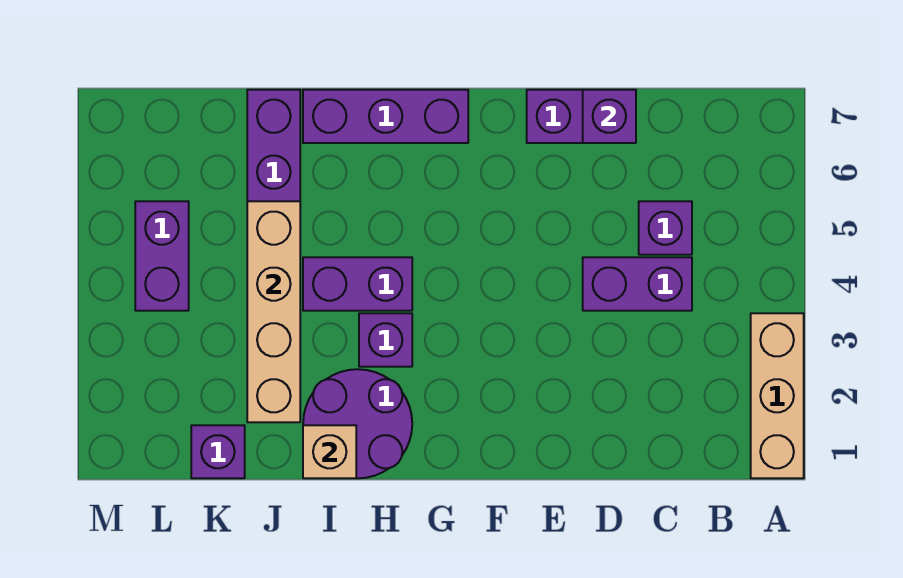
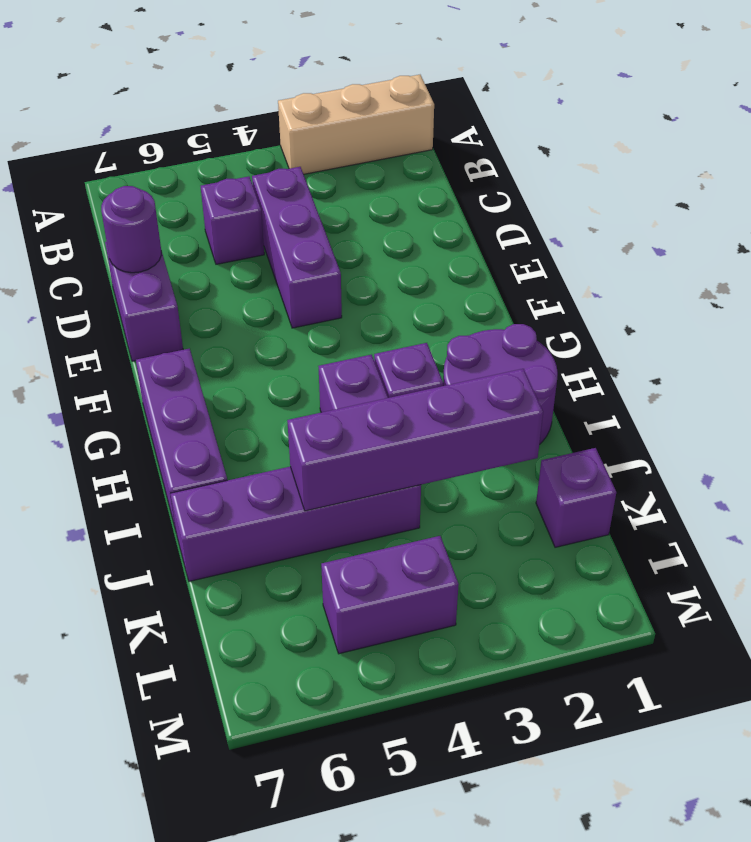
purple 1x2 brick [583,257,692,311] -> purple 1x3 brick [252,167,342,328]
purple 1x1 brick [583,90,636,143] -> purple 1x1 round brick [101,186,161,273]
tan 1x1 brick [303,425,356,478] -> none
tan 1x4 brick [247,201,300,422] -> purple 1x4 brick [287,369,543,511]

